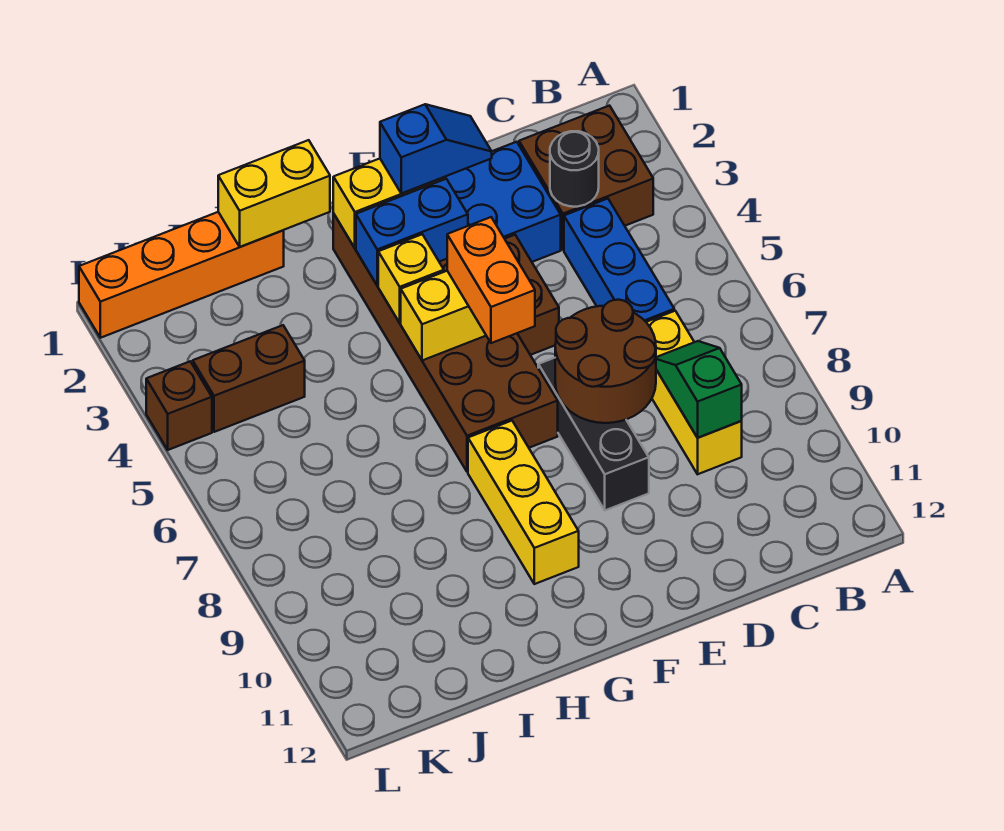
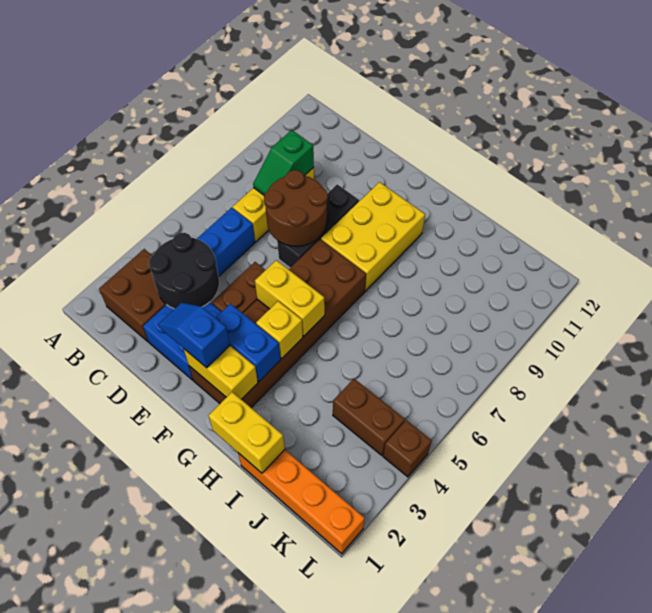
black 1x1 round brick [550,131,599,207] -> black 2x2 round brick [149,233,219,309]
orange 1x2 brick [447,217,535,343] -> none
yellow 1x3 brick [468,421,579,584] -> yellow 2x3 brick [321,182,425,291]

